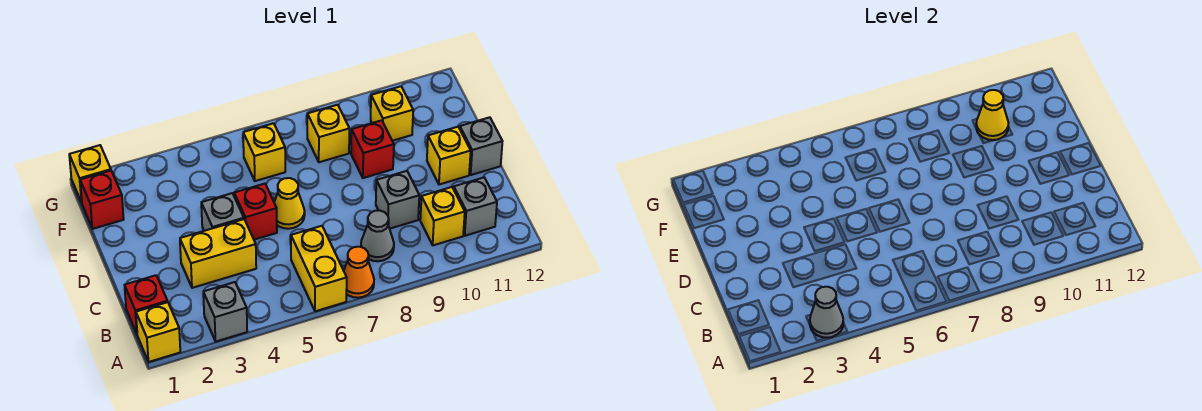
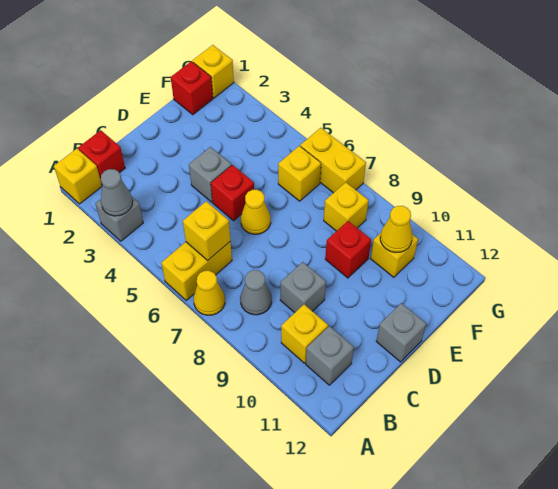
orange 1x1 cone [344,247,374,298] -> yellow 1x1 cone [194,271,225,315]
yellow 1x2 brick [180,219,256,288] -> yellow 1x2 brick moved to [300,128,366,193]
yellow 1x1 brick [427,127,471,184] -> yellow 1x1 brick moved to [183,201,230,260]

